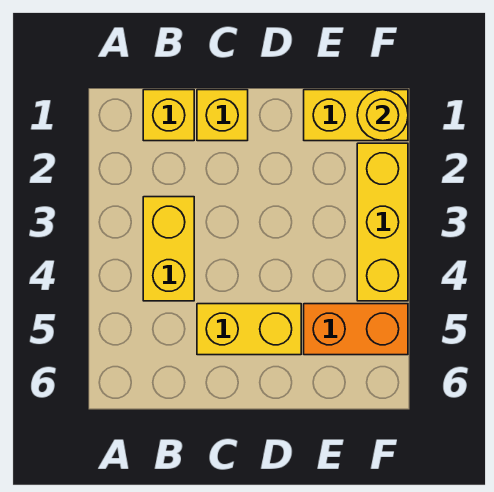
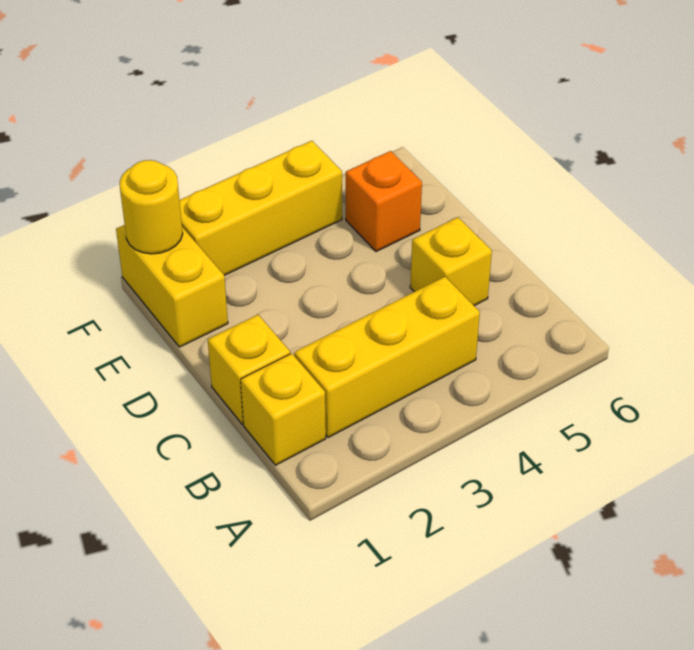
yellow 1x2 brick [143,197,194,301] -> yellow 1x3 brick [294,277,480,438]
yellow 1x2 brick [197,304,301,355] -> yellow 1x1 brick [410,217,492,306]
orange 1x2 brick [304,304,408,355] -> orange 1x1 brick [346,151,422,252]

